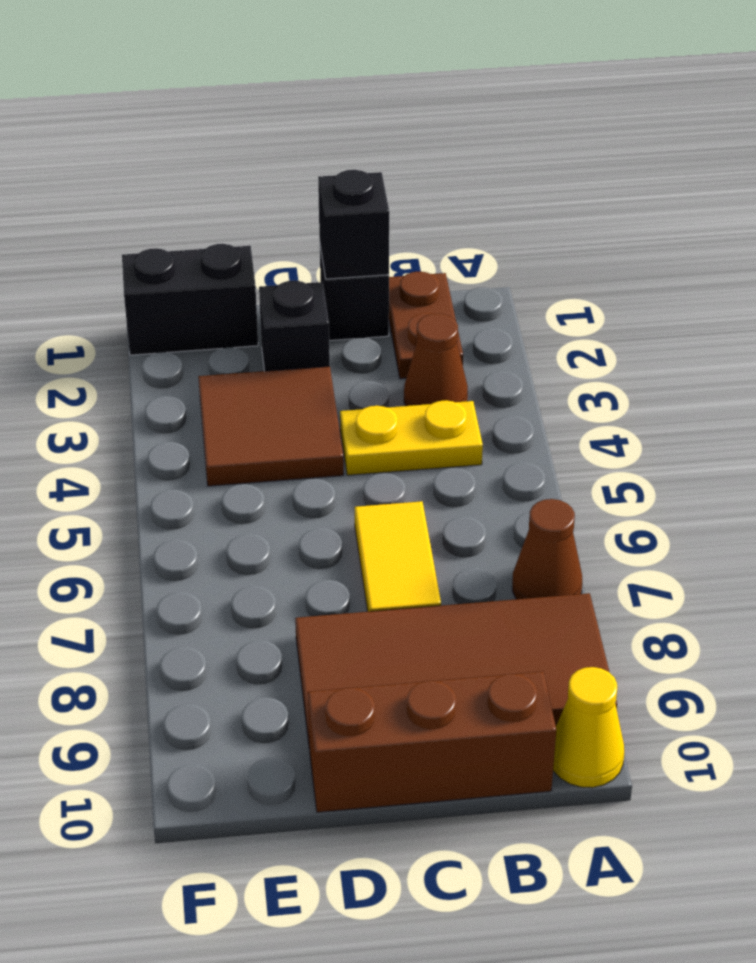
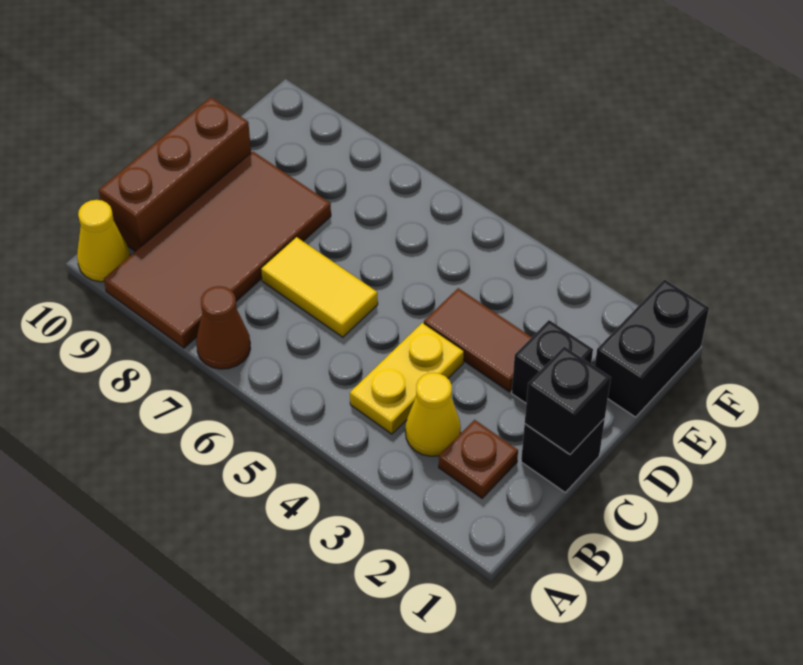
brown 1x2 plate [389,272,463,379] -> brown 1x1 plate [439,420,518,498]
brown 1x1 cone [404,314,468,406] -> yellow 1x1 cone [405,373,461,456]
brown 2x2 tile [198,366,344,486] -> brown 1x2 tile [424,288,532,392]

